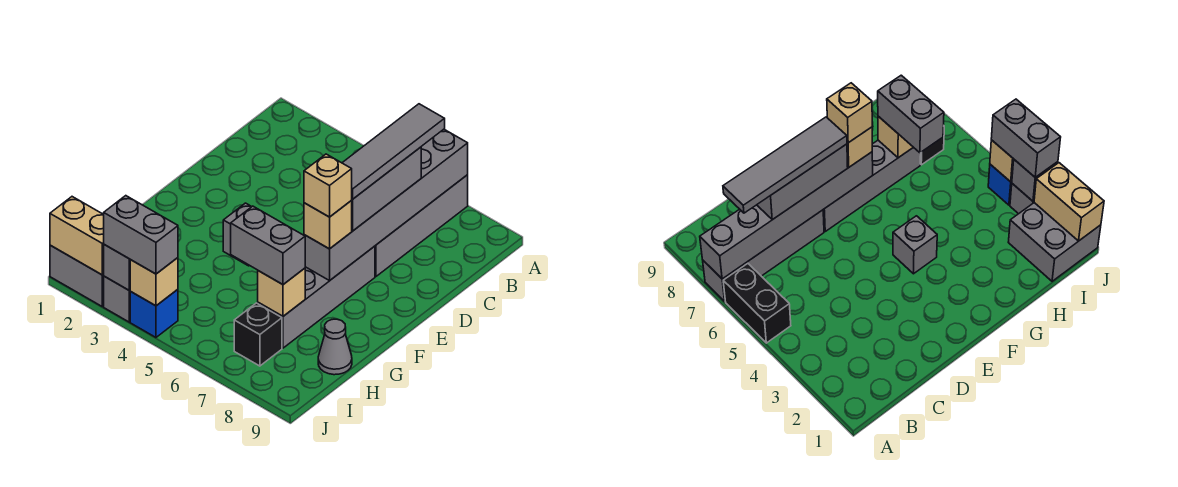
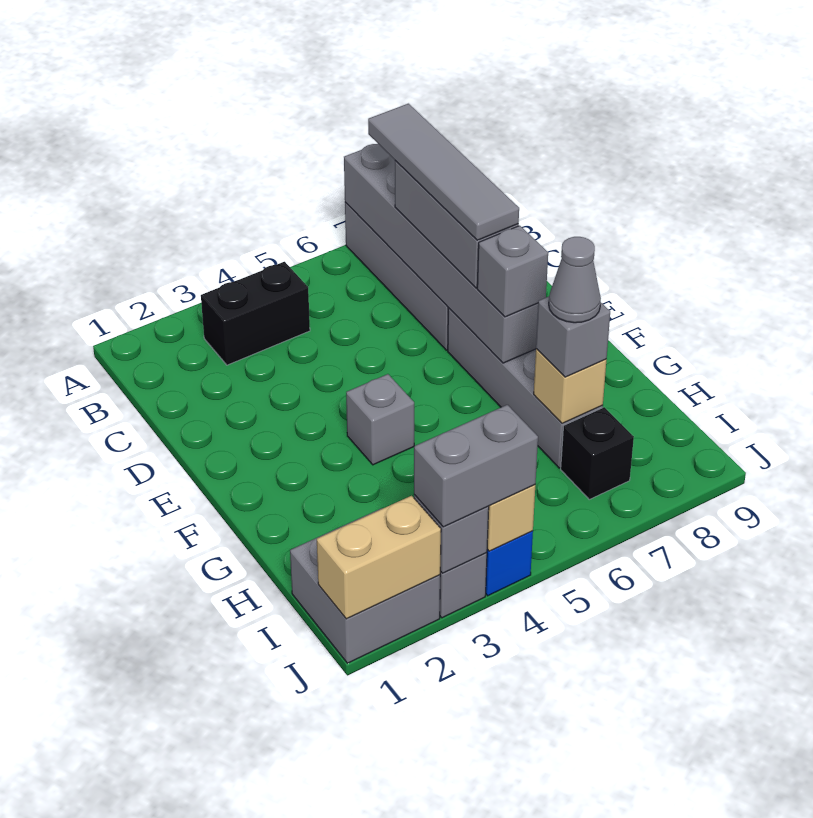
black 1x2 brick [723,264,791,343] -> black 1x2 brick moved to [201,262,310,365]
tan 1x1 brick [304,201,352,249] -> grey 1x1 brick [477,226,548,317]
tan 1x1 brick [304,154,352,217] -> none
grey 1x2 brick [231,206,305,284] -> grey 1x1 brick [536,296,610,377]
grey 1x1 cone [318,319,352,375] -> grey 1x1 cone moved to [549,237,601,323]

